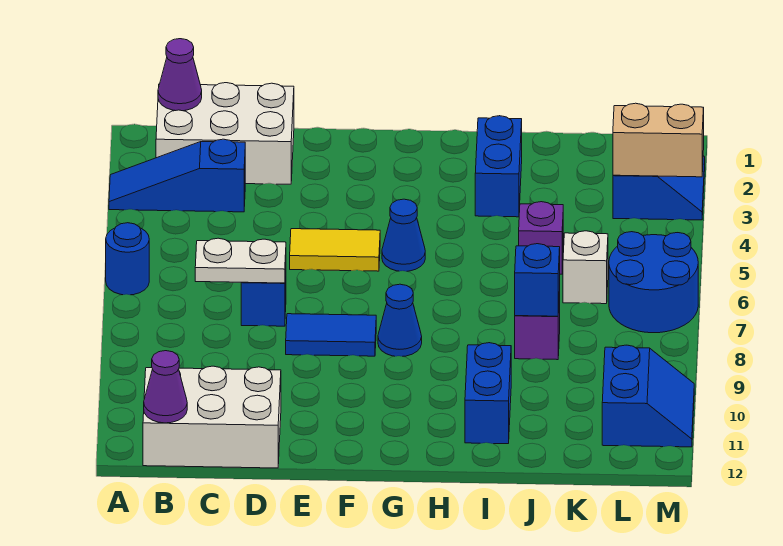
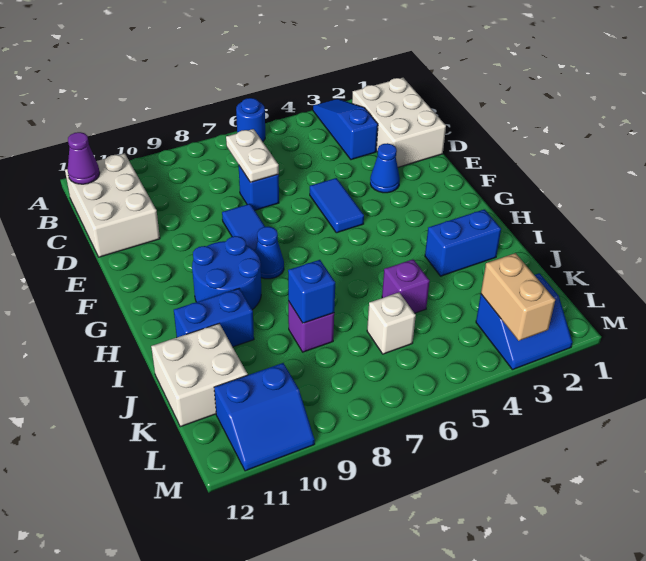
purple 1x1 cone [158,39,202,111] -> none
yellow 1x2 tile [290,229,380,271] -> blue 1x2 tile [310,178,364,233]
blue 1x1 cone [382,199,425,271] -> blue 1x1 cone moved to [370,143,400,193]
none -> white 2x2 brick [151,324,248,427]
blue 2x2 round brick [609,232,698,333] -> blue 2x2 round brick moved to [192,236,261,310]

